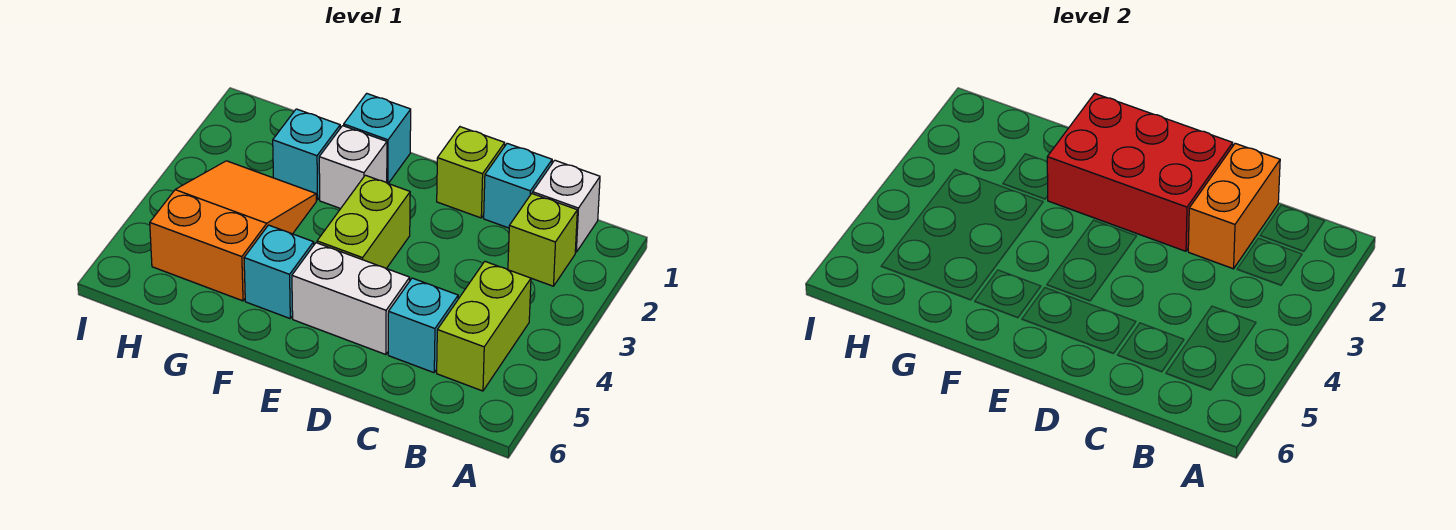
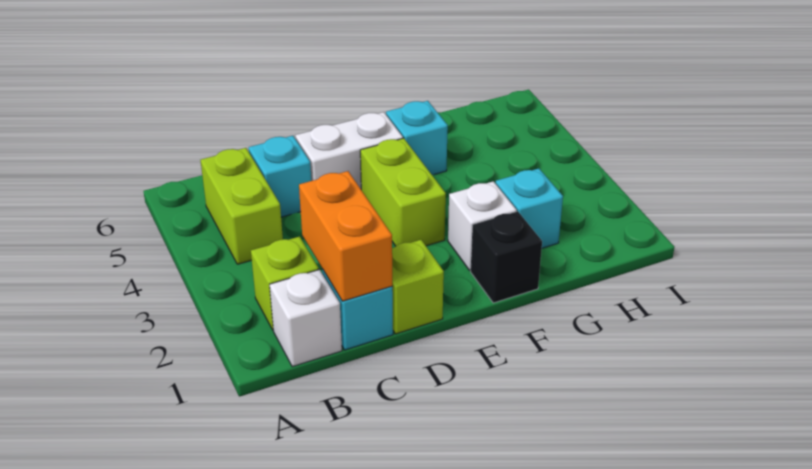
red 2x3 brick [1047,93,1233,251] -> none
cyan 1x1 brick [344,93,411,183] -> black 1x1 brick [471,211,542,303]
orange 2x3 slope [150,161,316,301] -> none

